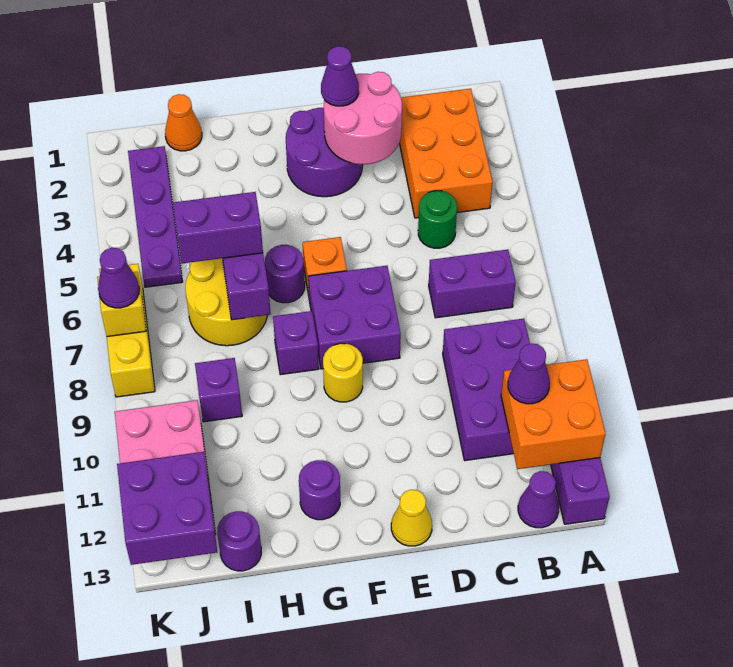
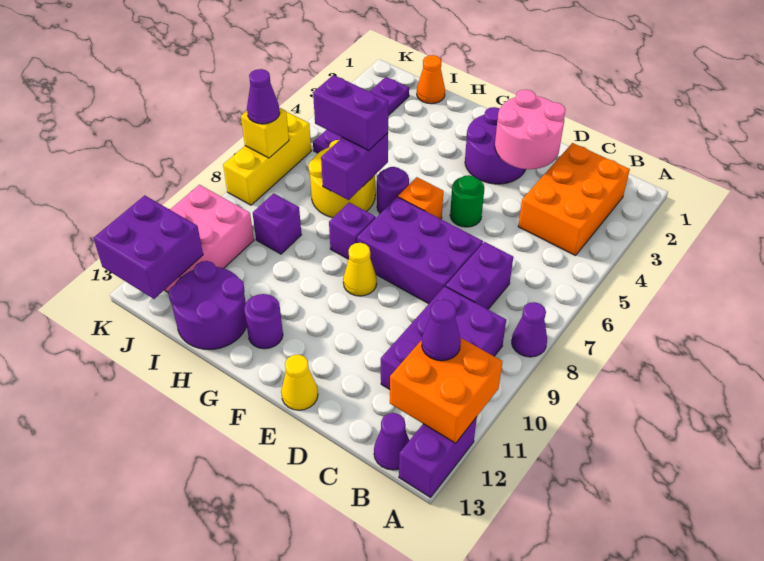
purple 1x2 brick [429,249,516,318] -> purple 1x2 brick turned to [446,242,513,309]
green 1x1 round brick [418,191,457,248] -> green 1x1 round brick moved to [450,175,484,227]
purple 1x1 cone [321,46,359,106] -> purple 1x1 cone moved to [512,302,547,357]
purple 2x2 brick [308,266,401,369] -> purple 2x3 brick [357,197,483,304]
yellow 1x1 round brick [323,343,363,402] -> yellow 1x1 cone [343,243,377,296]
purple 1x1 round brick [217,511,261,571] -> purple 2x2 round brick [169,261,247,349]

